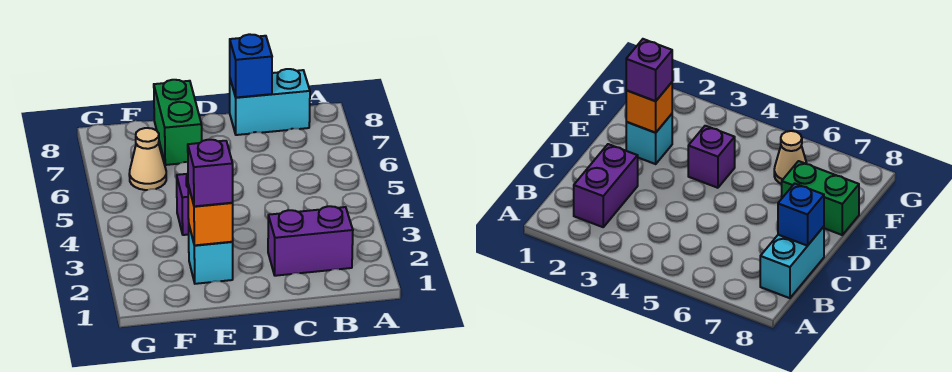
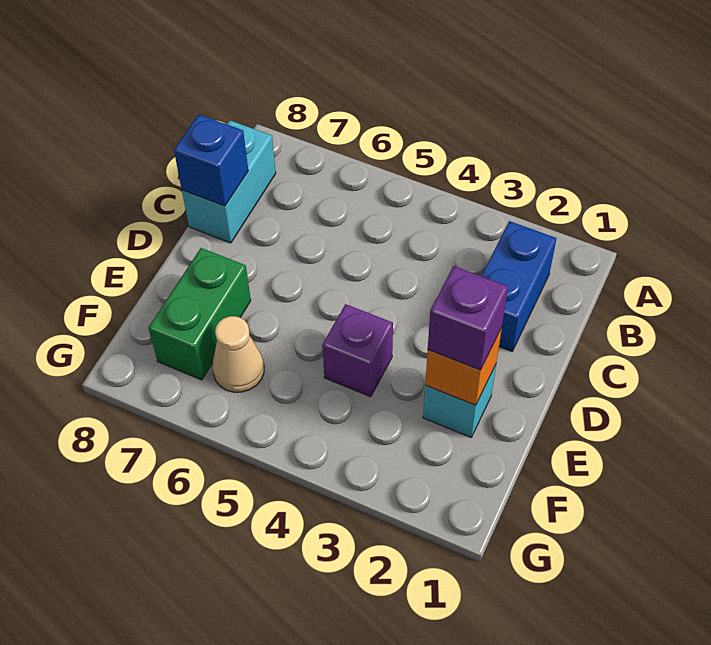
purple 1x2 brick [268,206,353,276] -> blue 1x2 brick [481,221,556,351]
green 1x2 brick [154,80,202,165] -> green 1x2 brick turned to [148,248,251,380]

